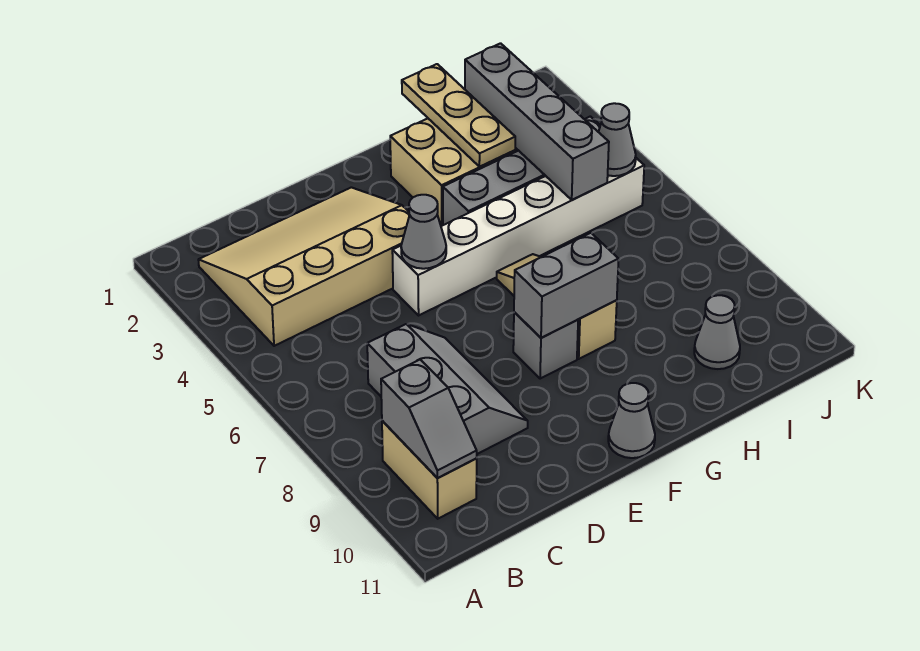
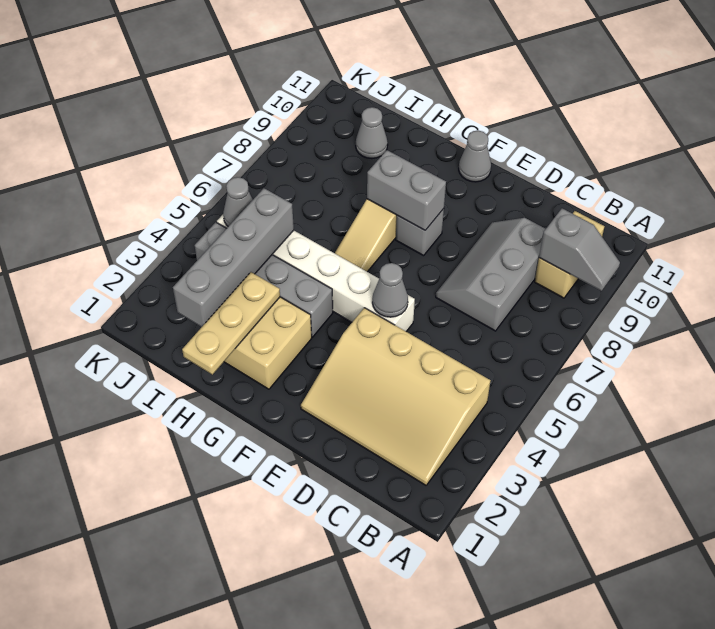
grey 1x2 slope [381,360,477,478] -> grey 1x2 slope turned to [539,208,620,291]

